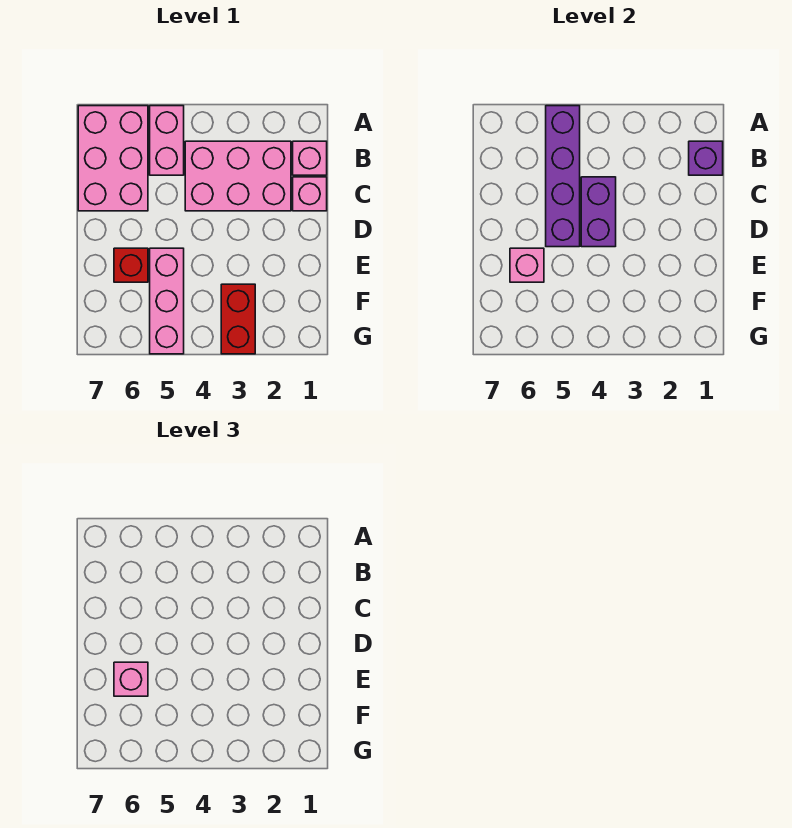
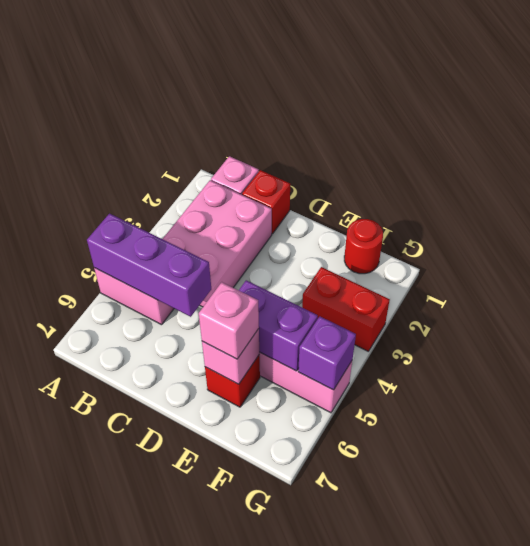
purple 1x4 brick [546,106,580,247] -> purple 1x3 brick [87,214,211,317]
pink 2x3 brick [78,106,148,211] -> none
purple 1x1 brick [689,141,723,175] -> purple 1x1 brick moved to [298,317,356,390]
pink 1x1 brick [293,177,327,211] -> red 1x1 brick [242,170,290,234]
purple 1x2 brick [581,177,616,247] -> purple 1x2 brick moved to [239,280,318,371]
none -> red 1x1 round brick [344,219,383,274]

